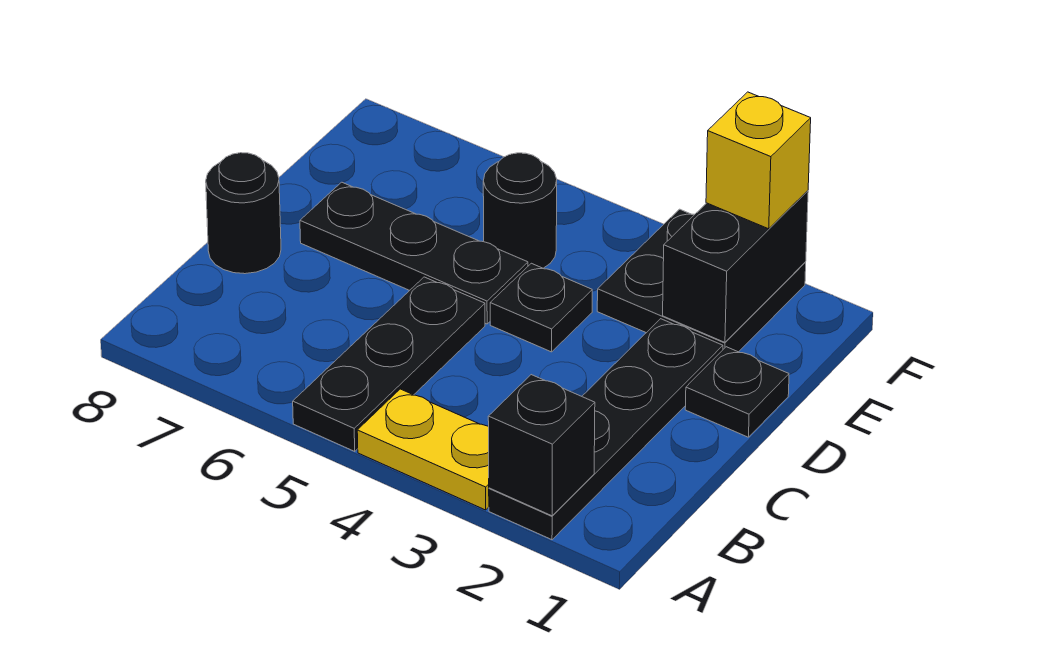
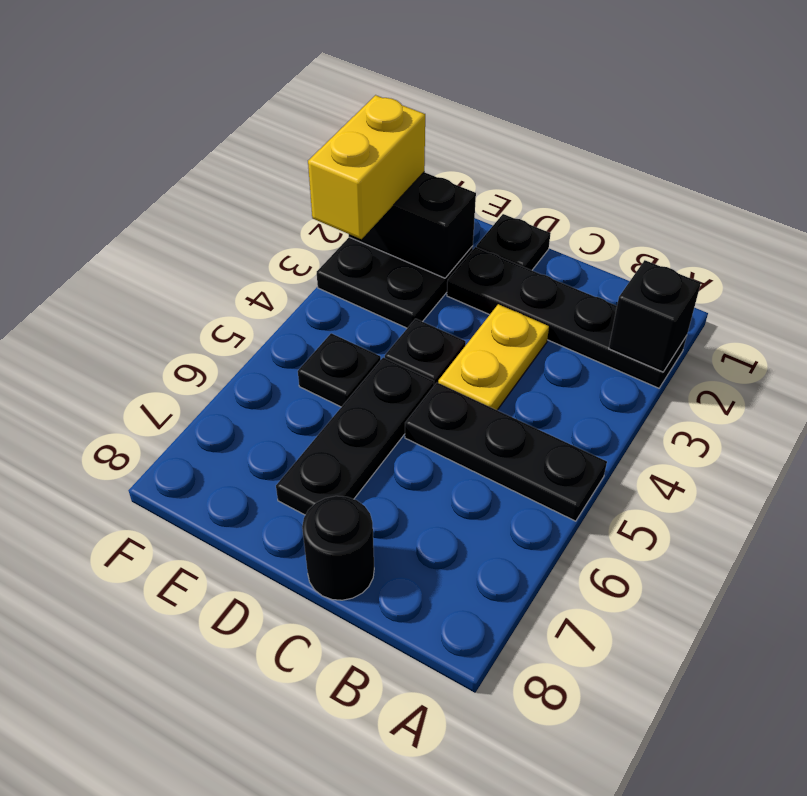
yellow 1x2 plate [357,389,489,510] -> yellow 1x2 plate moved to [438,304,549,410]
black 1x1 round brick [483,153,557,268] -> black 1x1 plate [298,333,381,407]
yellow 1x1 brick [706,92,811,229] -> yellow 1x2 brick [308,95,425,239]

